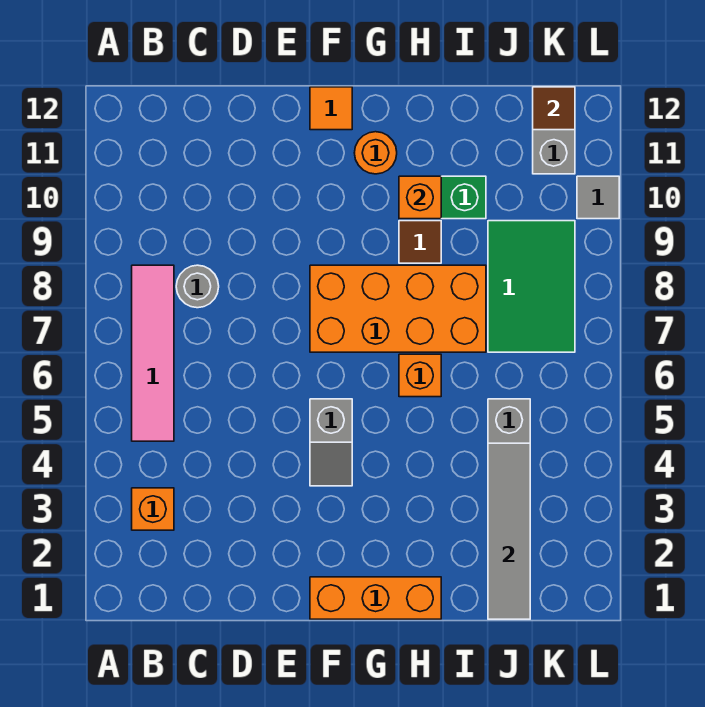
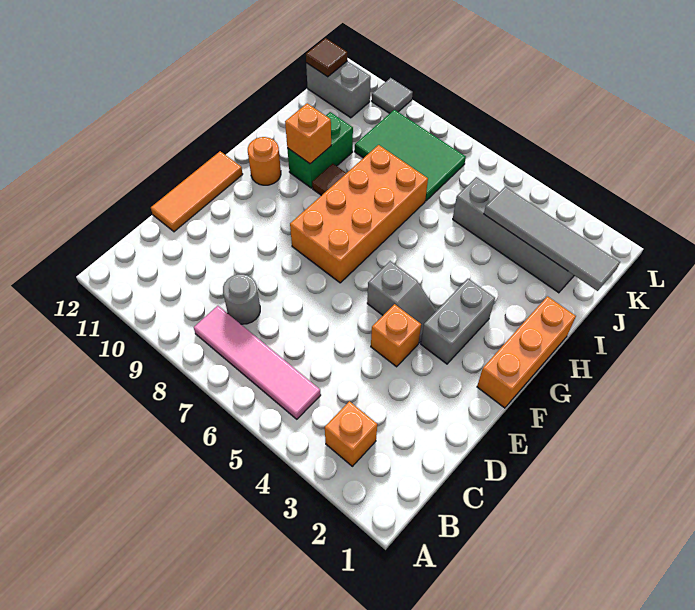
none -> grey 1x2 brick [421,279,495,364]
orange 1x1 tile [310,87,352,130] -> orange 1x3 tile [151,151,243,232]
orange 1x1 brick [399,354,441,397] -> orange 1x1 brick moved to [371,304,421,367]

